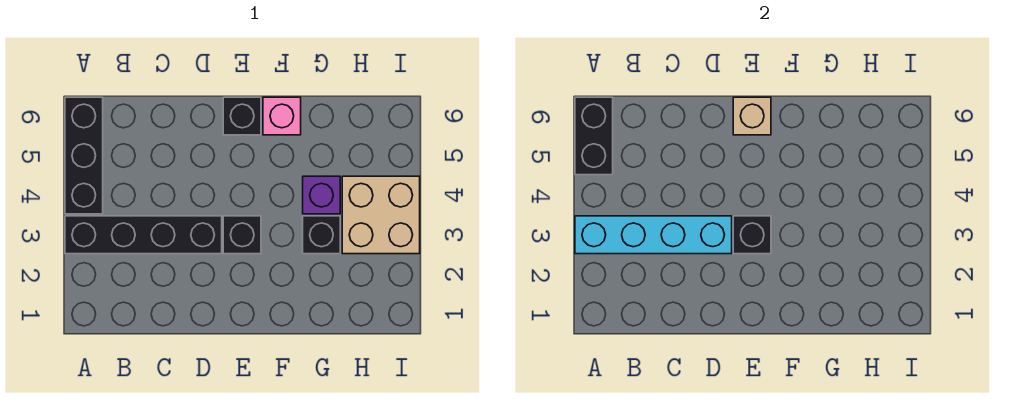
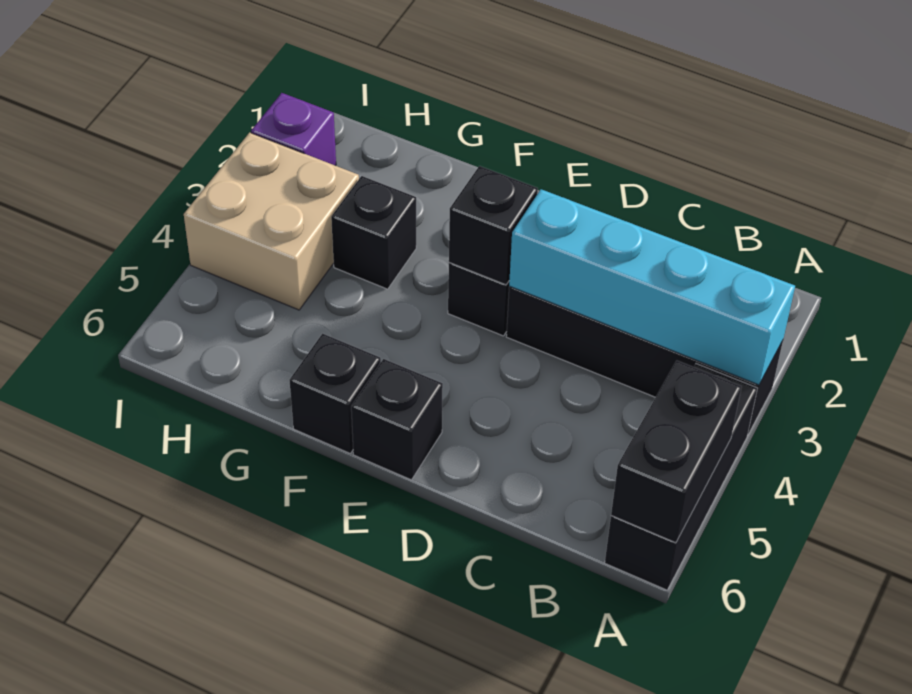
tan 1x1 brick [733,97,771,135] -> none
pink 1x1 brick [263,97,301,135] -> black 1x1 brick [290,334,381,453]
purple 1x1 brick [303,176,340,214] -> purple 1x1 brick moved to [251,93,336,165]

